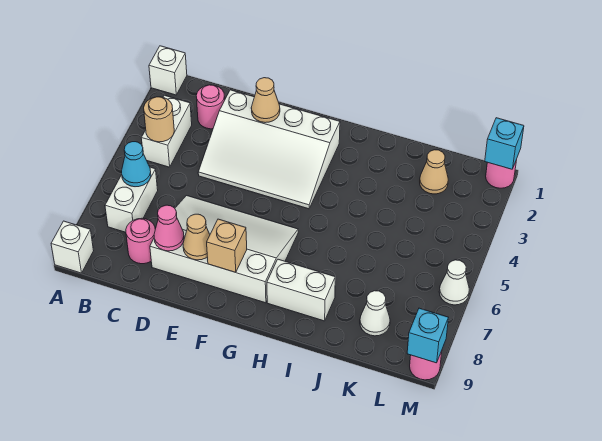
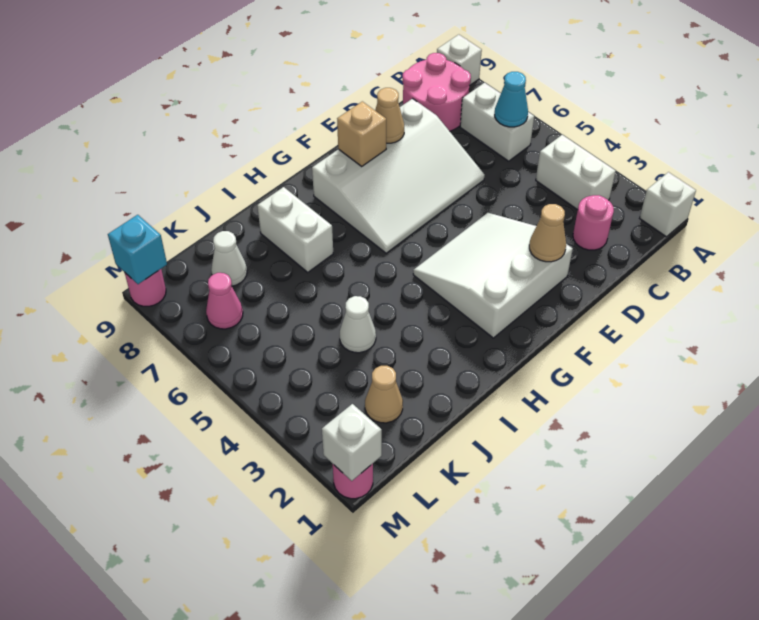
tan 1x1 round brick [144,97,174,142] -> none
pink 1x1 round brick [126,218,155,264] -> pink 2x2 round brick [403,53,471,131]
white 3x4 slope [198,90,340,209] -> white 3x3 slope [413,213,573,338]
pink 1x1 cone [154,205,184,251] -> pink 1x1 cone moved to [206,273,243,329]
white 1x2 brick [267,259,335,321] -> white 1x2 brick turned to [257,187,333,272]
cyan 1x1 brick [485,118,524,169] -> white 1x1 brick [322,404,382,481]
white 1x1 cone [439,260,469,305] -> white 1x1 cone moved to [340,296,376,353]

